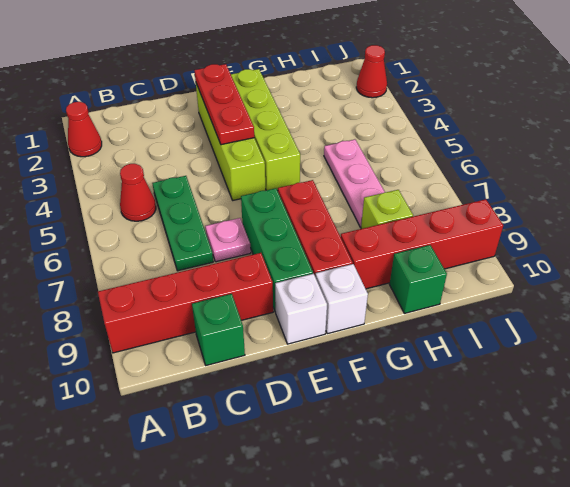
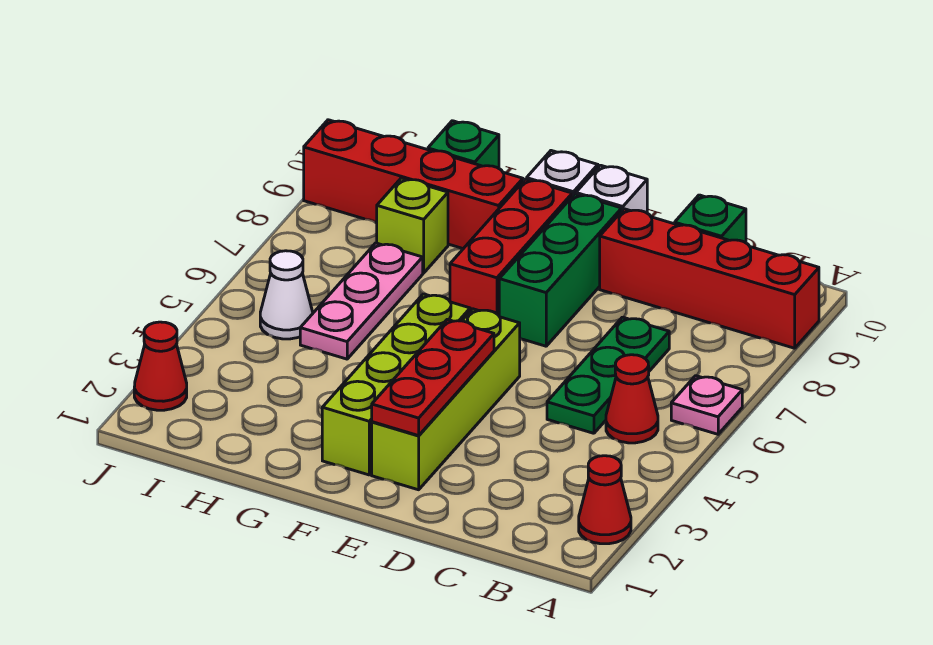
pink 1x1 plate [205,218,251,262] -> pink 1x1 plate moved to [671,376,742,434]
none -> white 1x1 cone [260,251,313,339]

